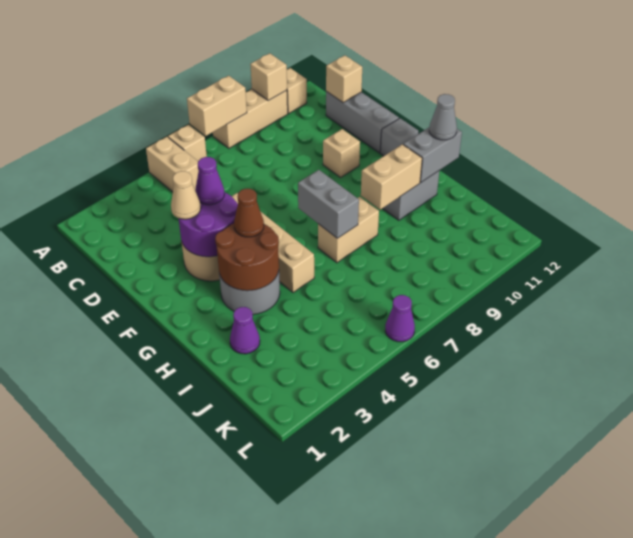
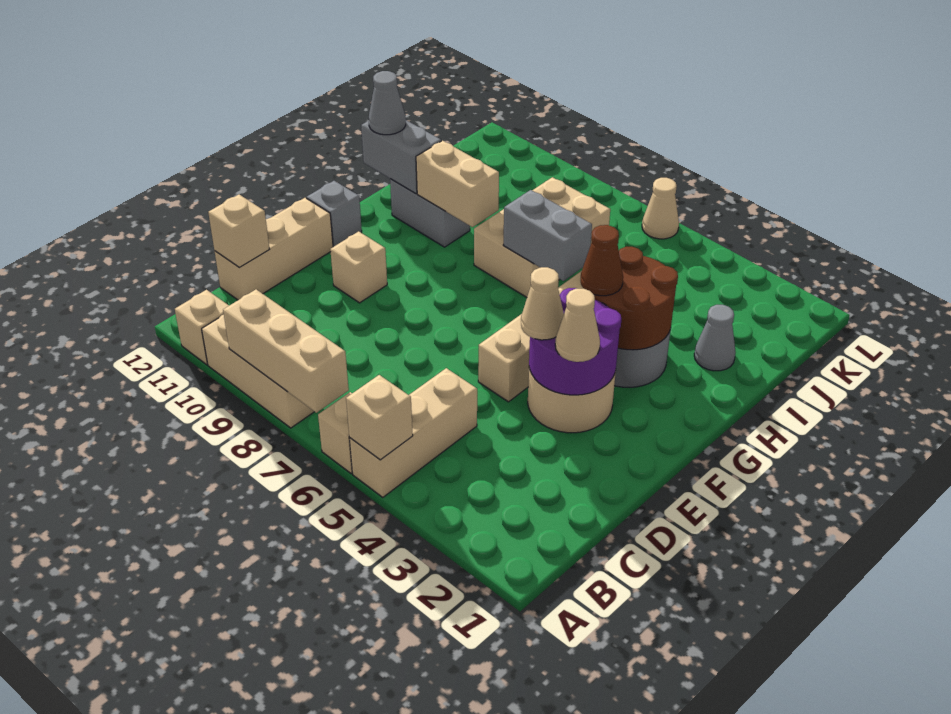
tan 1x2 brick [146,137,199,192] -> tan 1x3 brick [349,368,477,497]
tan 1x2 brick [187,76,247,136] -> tan 1x3 brick [223,289,349,413]
tan 1x1 brick [250,53,287,101] -> tan 1x1 brick moved to [346,375,413,460]
grey 1x3 brick [326,91,399,153] -> tan 1x3 brick [215,198,333,300]
purple 1x1 cone [195,157,224,205] -> tan 1x1 cone [521,267,564,340]
grey 1x2 brick [298,170,359,238] -> grey 1x2 brick turned to [503,190,592,281]
tan 1x2 brick [318,197,379,263] -> tan 2x3 brick [474,177,610,297]
purple 1x1 cone [230,307,260,354] -> grey 1x1 cone [694,305,736,371]
purple 1x1 cone [385,295,415,342] -> tan 1x1 cone [642,178,679,239]

